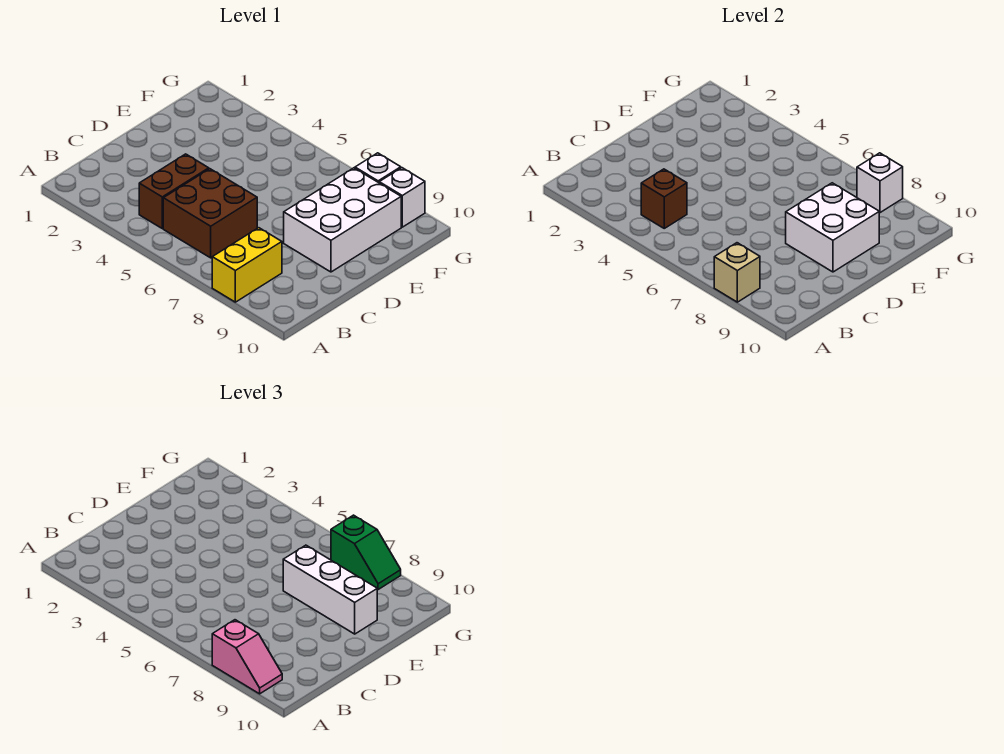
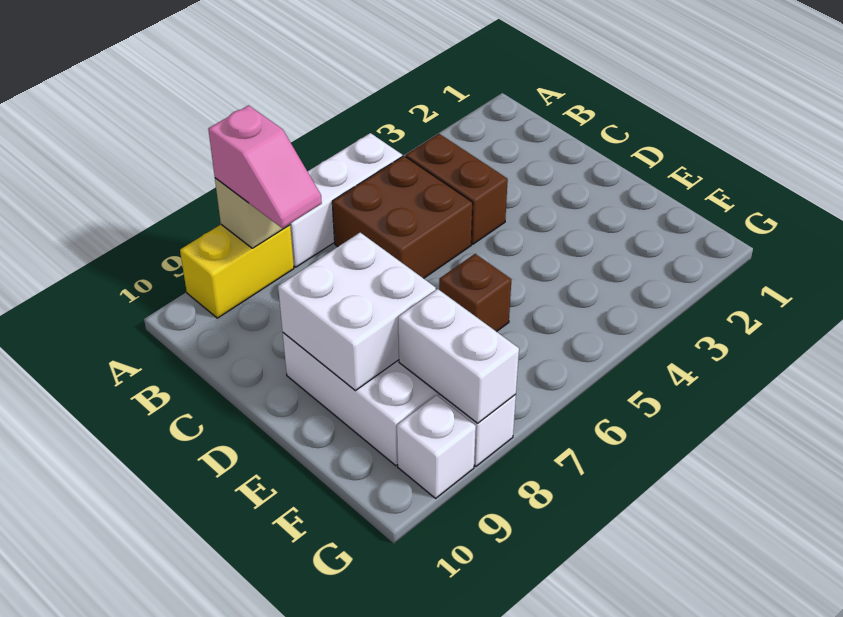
yellow 1x2 brick [212,228,282,302] -> yellow 1x2 brick turned to [180,225,294,318]
pink 1x2 slope [212,620,282,694] -> pink 1x2 slope turned to [208,106,322,228]
brown 1x1 brick [641,169,687,228] -> brown 1x1 brick moved to [439,254,511,332]
white 1x3 brick [283,545,377,634] -> white 1x3 brick moved to [290,133,402,267]
green 1x2 slope [331,515,401,590] -> none
white 1x1 brick [857,153,903,213] -> white 1x2 brick [398,289,519,423]

